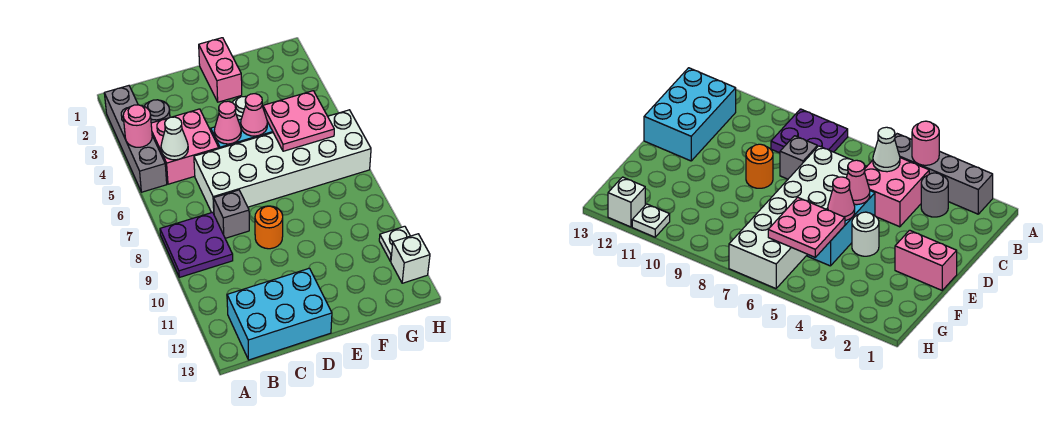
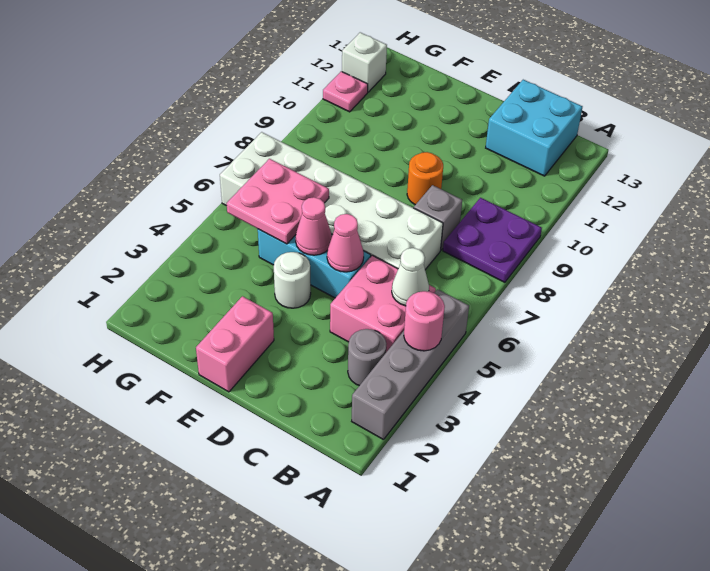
cyan 2x3 brick [227,268,332,360] -> cyan 2x2 brick [486,80,583,176]
white 1x1 plate [379,226,410,261] -> pink 1x1 plate [323,71,368,112]

